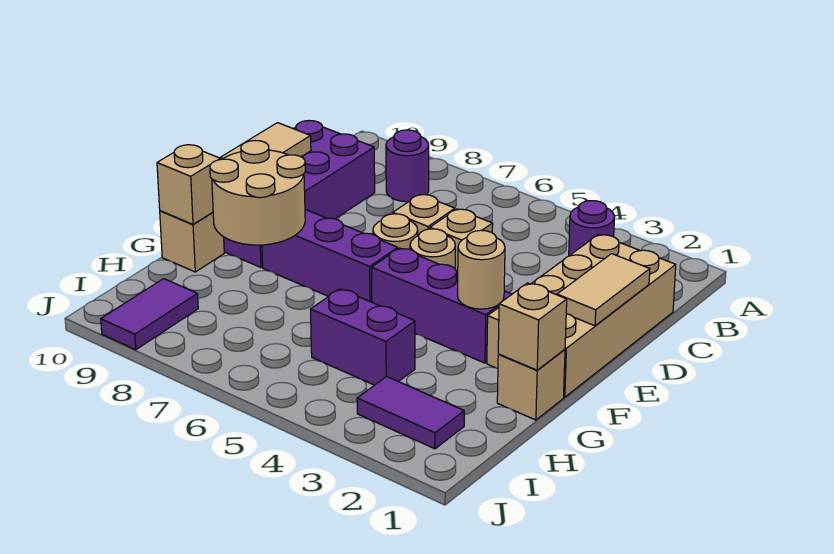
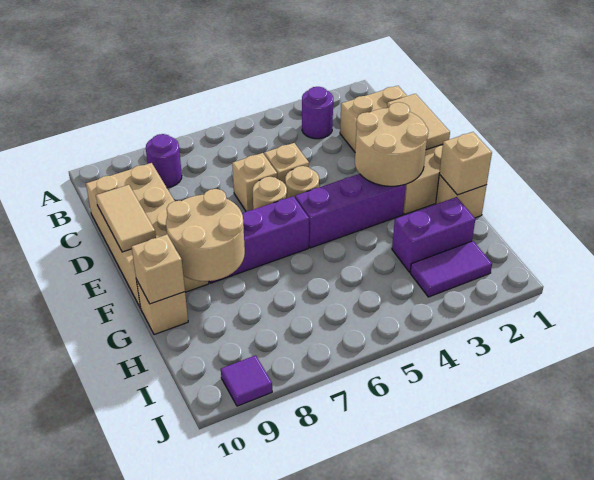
purple 2x4 brick [224,121,375,267] -> tan 2x4 brick [86,163,209,308]
tan 1x1 round brick [458,230,505,309] -> tan 2x2 round brick [355,102,428,186]
purple 1x2 brick [310,289,415,385] -> purple 1x2 brick moved to [392,197,475,272]
purple 1x2 tile [101,279,198,350] -> purple 1x1 tile [221,355,272,406]

